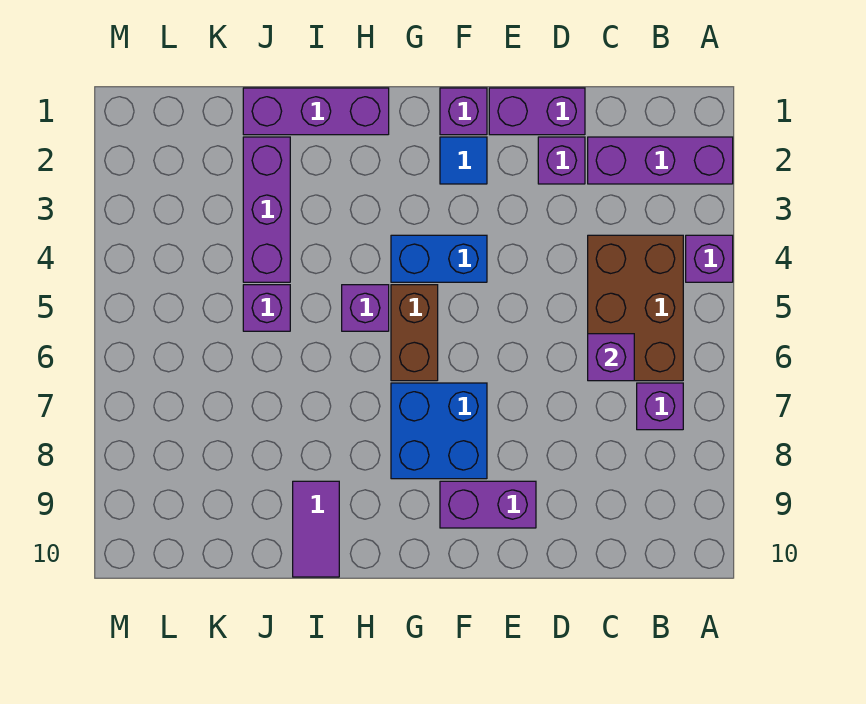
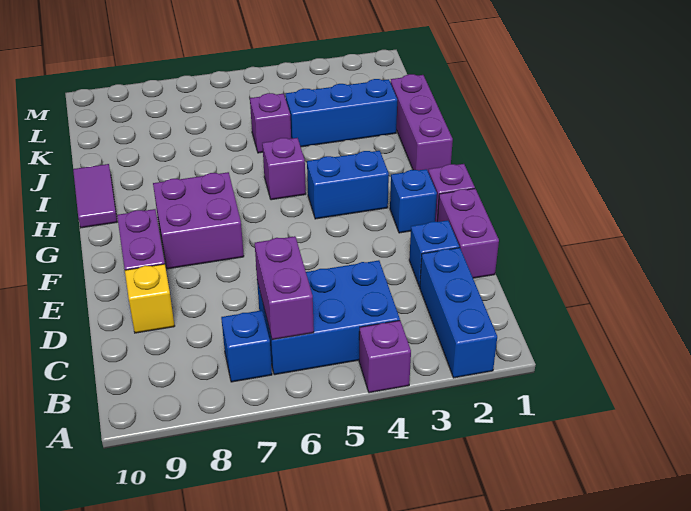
purple 1x3 brick [588,137,733,184] -> blue 1x3 brick [420,248,497,378]
brown 2x3 brick [588,235,683,381] -> blue 2x3 brick [257,260,400,375]
purple 1x1 brick [637,383,683,430] -> blue 1x1 brick [221,310,272,382]
purple 1x1 brick [588,334,634,381] -> purple 1x2 brick [255,236,314,340]
purple 1x1 brick [538,137,585,184] -> blue 1x1 brick [409,220,459,287]
none -> yellow 1x1 brick [125,264,174,333]
blue 1x1 tile [440,137,487,184] -> blue 1x1 brick [390,169,437,233]
blue 1x2 brick [391,235,487,282] -> blue 1x2 brick turned to [307,151,389,219]
blue 2x2 brick [391,383,487,479] -> purple 2x2 brick [153,172,244,269]
brown 1x2 brick [391,285,438,381] -> none
purple 1x2 tile [293,481,339,577] -> purple 1x2 tile turned to [73,164,117,228]
purple 1x3 brick [243,137,290,282] -> blue 1x3 brick [286,79,397,147]

